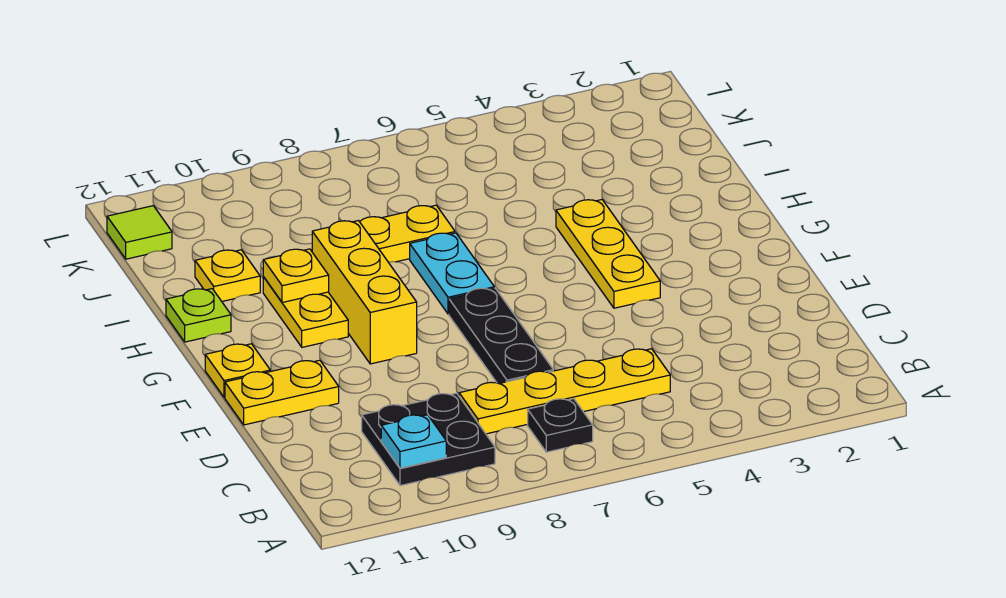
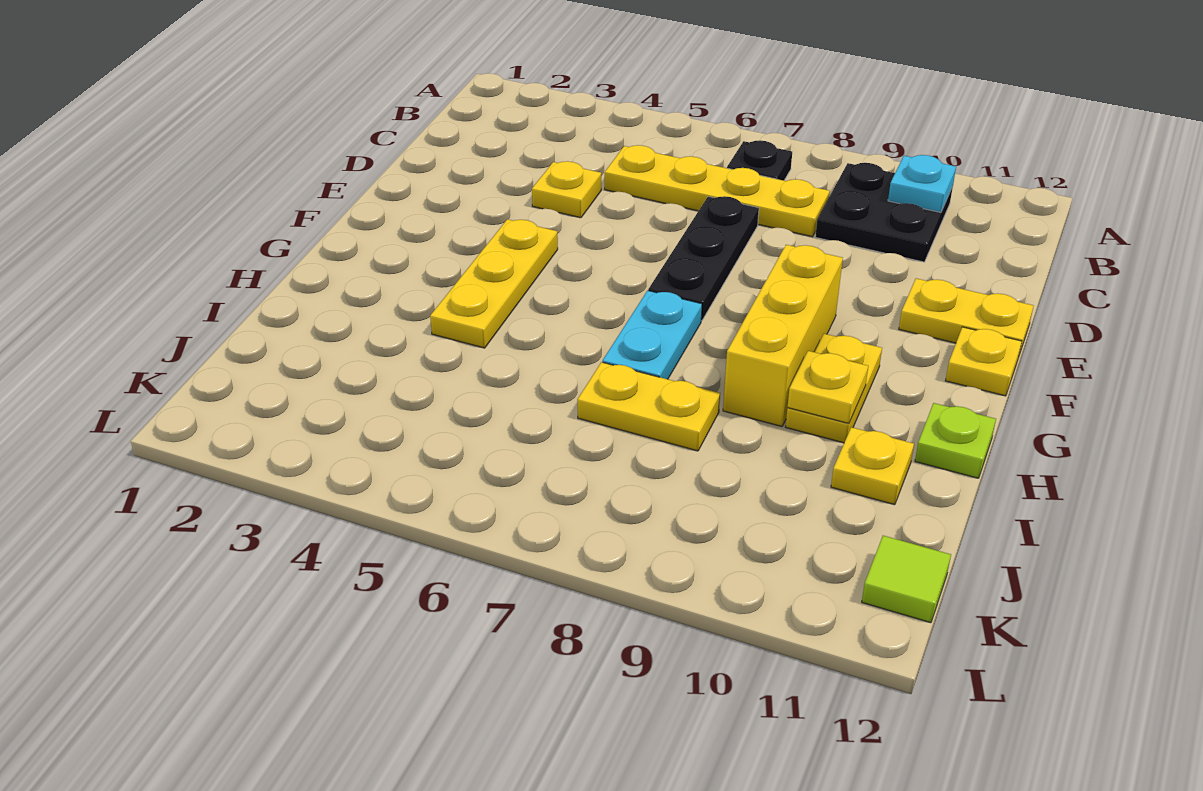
none -> yellow 1x1 plate [532,161,601,218]

